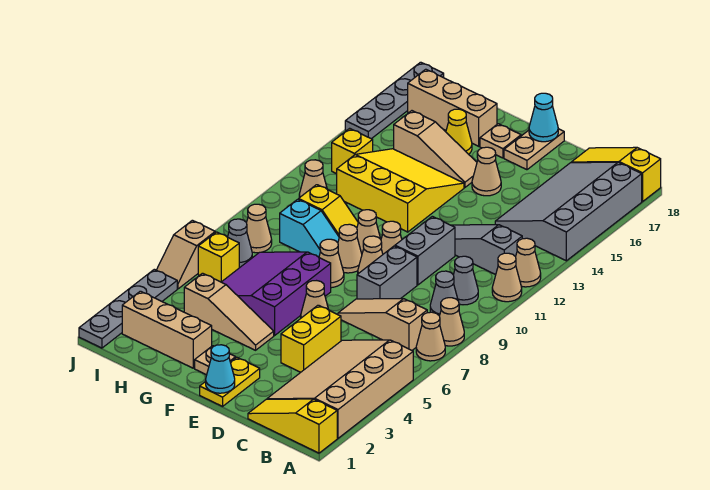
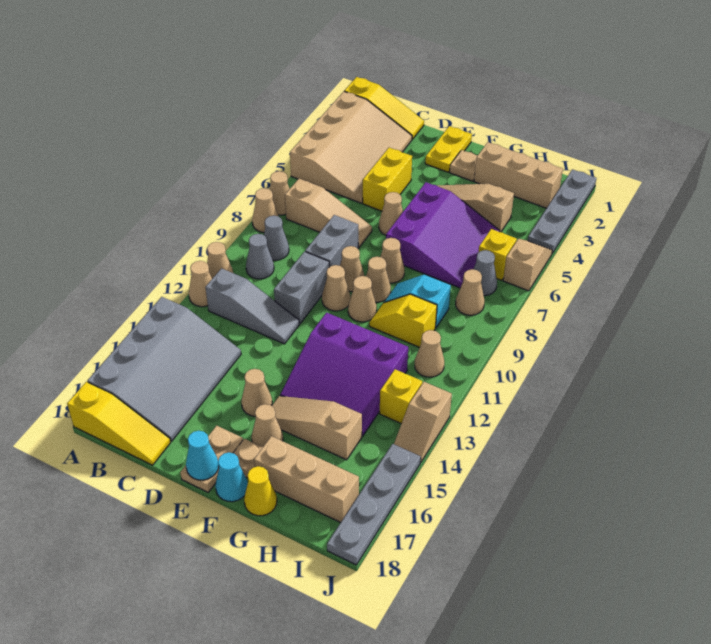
cyan 1x1 cone [205,345,235,393] -> cyan 1x1 cone moved to [215,452,248,502]
yellow 3x3 slope [337,149,464,232] -> purple 3x3 slope [280,313,408,436]
none -> tan 1x1 cone [252,404,283,447]
yellow 1x1 cone [446,109,472,154] -> yellow 1x1 cone moved to [244,466,277,516]
none -> tan 1x2 slope [394,382,452,462]

